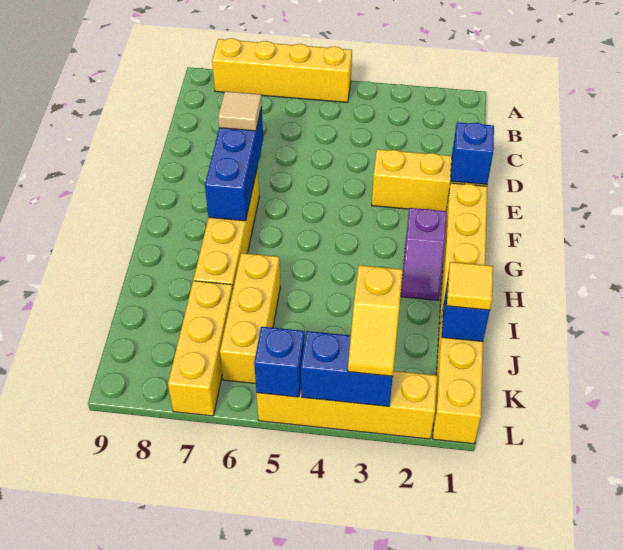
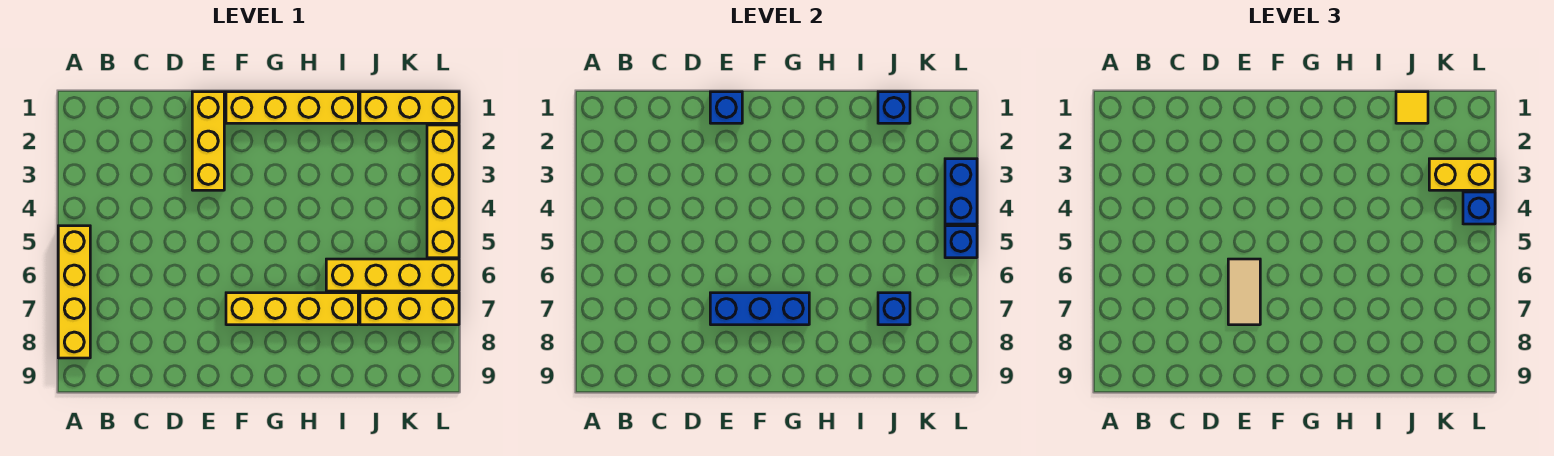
tan 1x1 tile [218,91,262,131] -> tan 1x2 tile [1228,259,1260,325]
purple 1x2 slope [401,208,447,300] -> none
yellow 1x3 brick [220,253,280,384] -> yellow 1x4 brick [326,259,459,291]
none -> blue 1x1 brick [878,293,910,325]
yellow 1x2 slope [348,265,403,376] -> yellow 1x2 brick [1429,159,1495,190]
none -> blue 1x1 brick [1463,192,1495,224]

